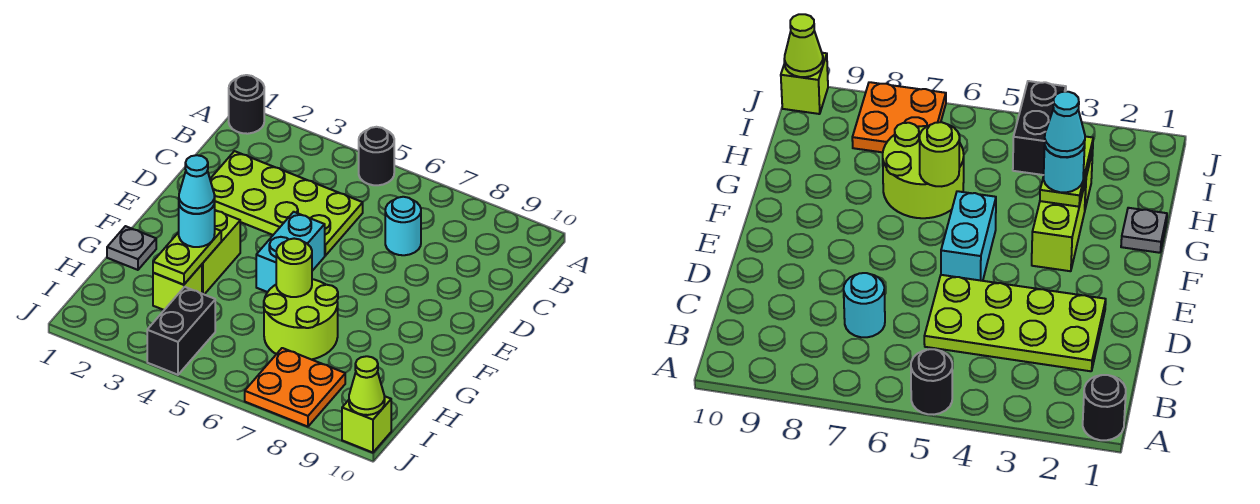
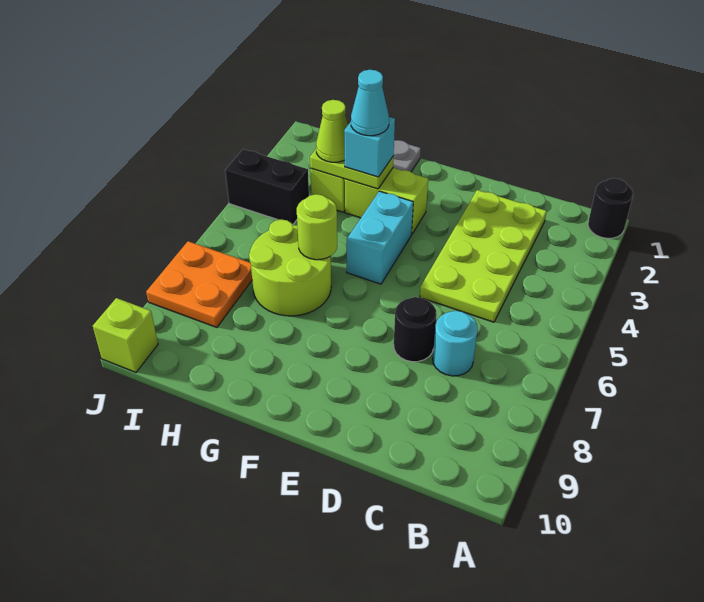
black 1x1 round brick [359,127,394,185] -> black 1x1 round brick moved to [394,297,437,362]
cyan 1x2 brick [256,212,325,292] -> cyan 1x2 brick turned to [347,191,413,284]
cyan 1x1 round brick [179,202,215,247] -> cyan 1x1 brick [344,117,395,177]
lime 1x1 cone [349,356,385,415] -> lime 1x1 cone moved to [316,100,348,162]

